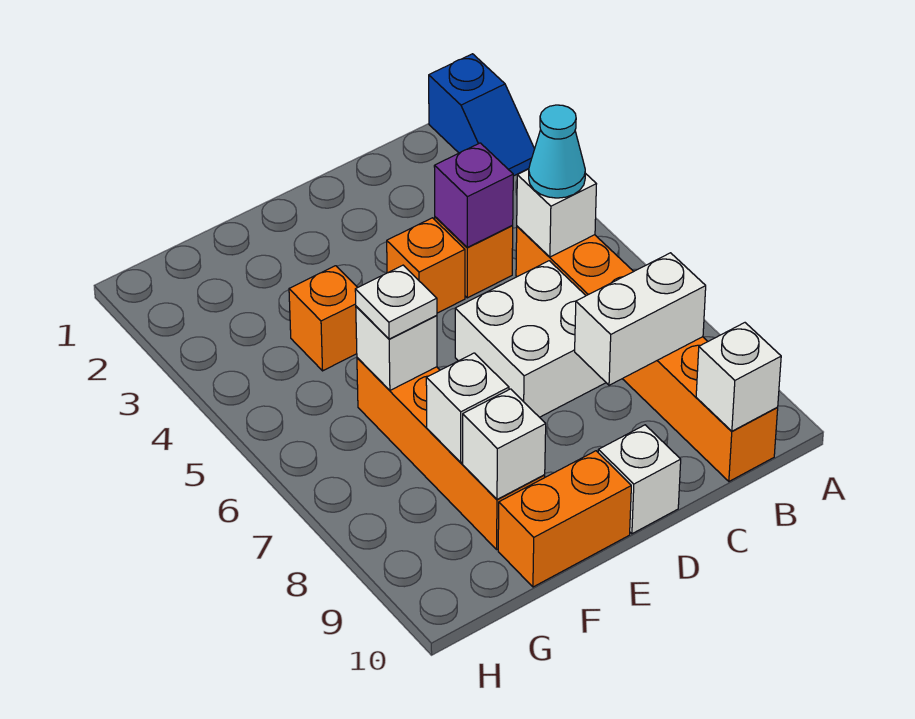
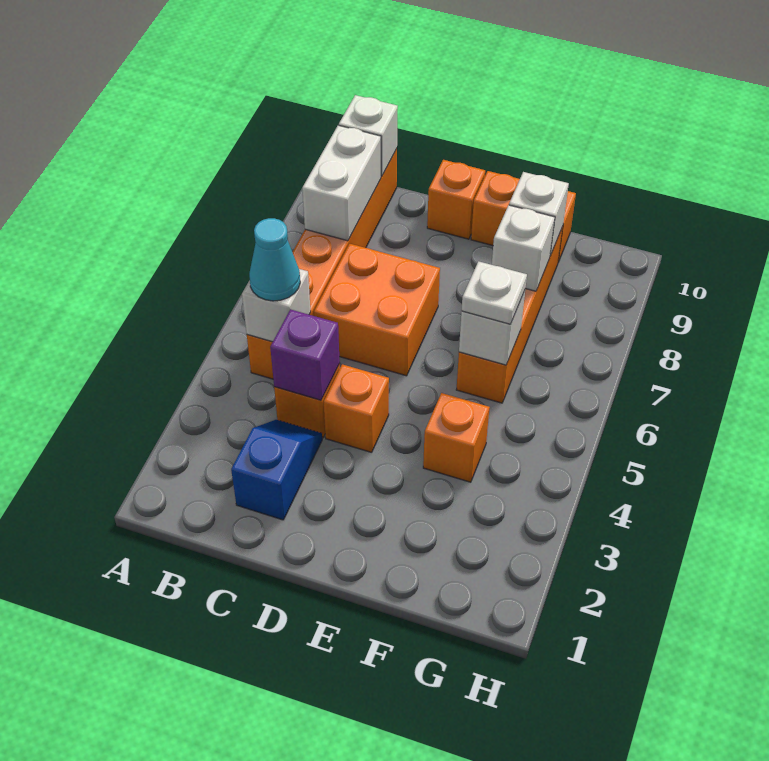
blue 1x2 slope [429,54,534,176] -> blue 1x2 slope moved to [231,420,322,520]
white 1x2 brick [575,253,706,385] -> white 1x2 brick turned to [302,125,381,241]
white 2x2 brick [455,261,606,417] -> orange 2x2 brick [314,244,440,376]
white 1x1 brick [598,425,681,534] -> orange 1x1 brick [427,160,485,239]

